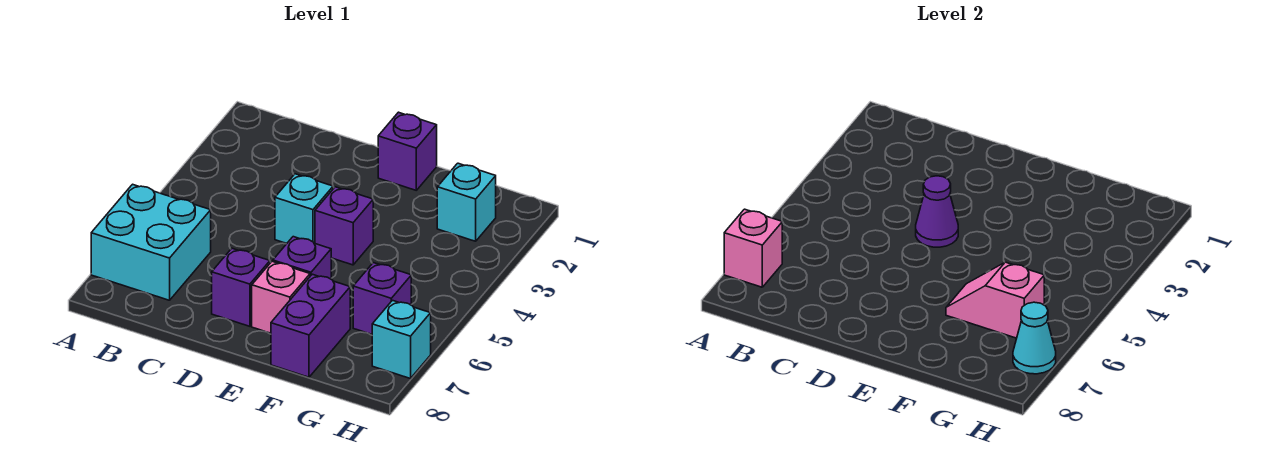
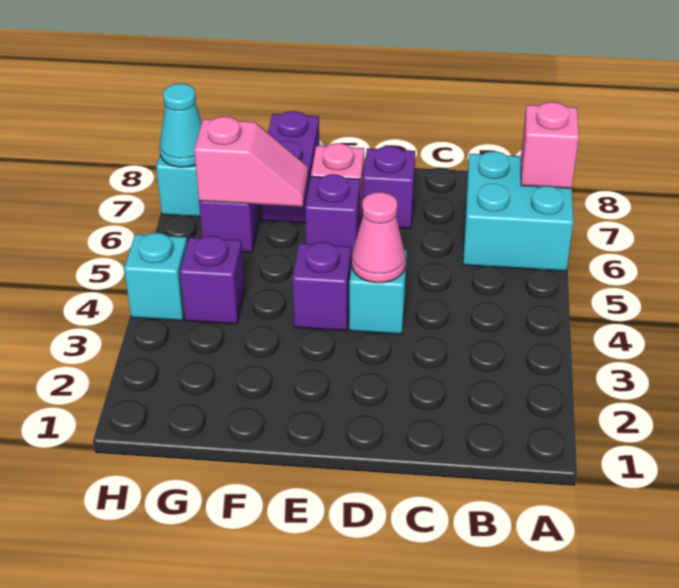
purple 1x1 cone [916,176,958,247] -> pink 1x1 cone [351,192,406,283]
purple 1x1 brick [378,112,437,190] -> purple 1x1 brick moved to [180,236,244,324]
cyan 1x1 brick [437,163,496,241] -> cyan 1x1 brick moved to [124,233,187,321]

